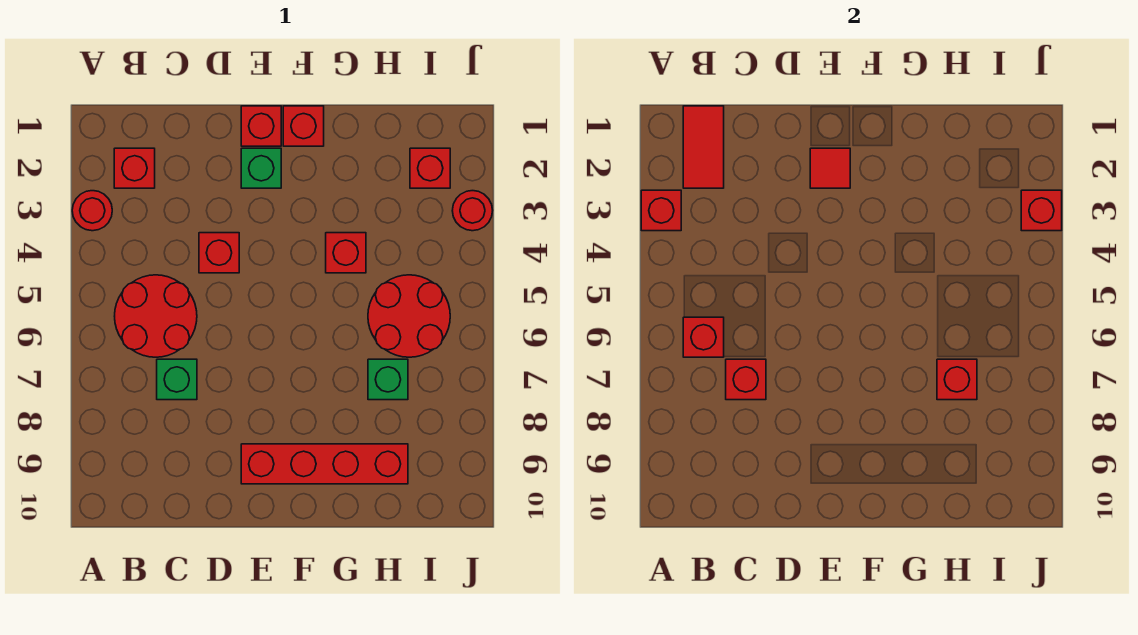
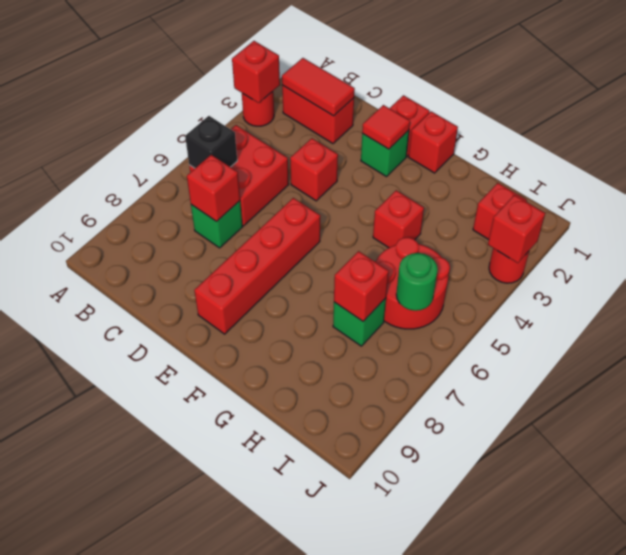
red 1x2 tile [683,106,724,188] -> red 1x2 tile turned to [282,58,355,116]
red 1x1 brick [114,148,155,188] -> red 1x2 brick [282,85,354,144]
red 2x2 round brick [115,275,197,357] -> red 2x2 brick [189,125,289,226]
red 1x1 brick [683,317,724,357] -> black 1x1 brick [185,116,237,168]
red 1x4 brick [241,444,408,484] -> red 1x4 brick turned to [194,198,320,334]
none -> green 1x1 round brick [396,253,438,311]

